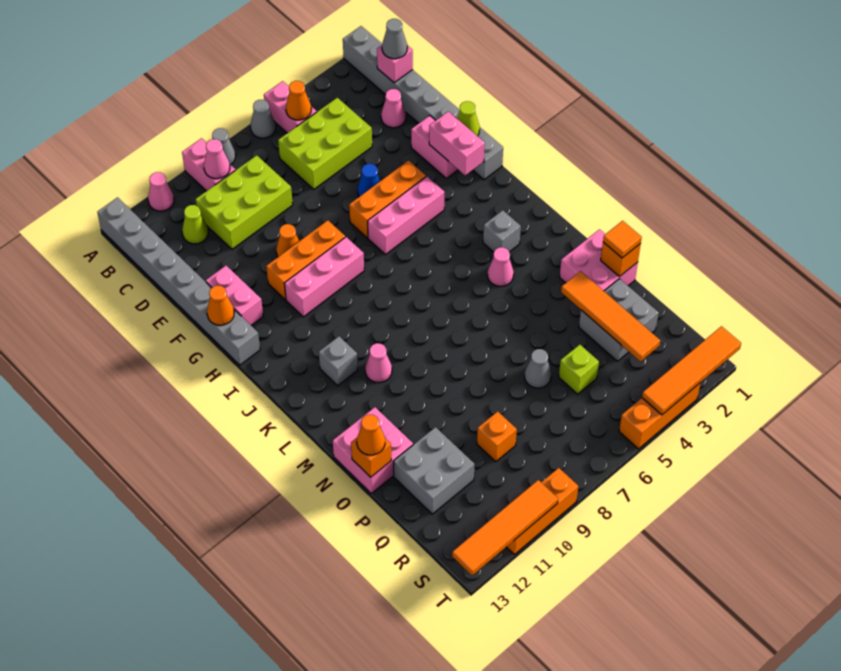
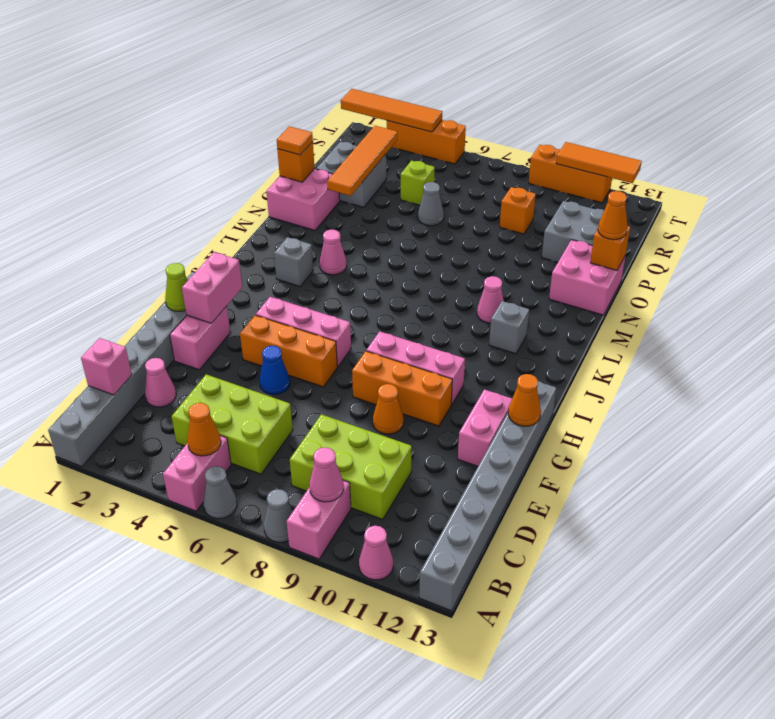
grey 1x1 cone [382,19,407,59] -> none
lime 1x1 cone [182,205,208,244] -> none
orange 1x4 tile [452,480,558,576] -> orange 1x3 tile [556,142,642,183]

